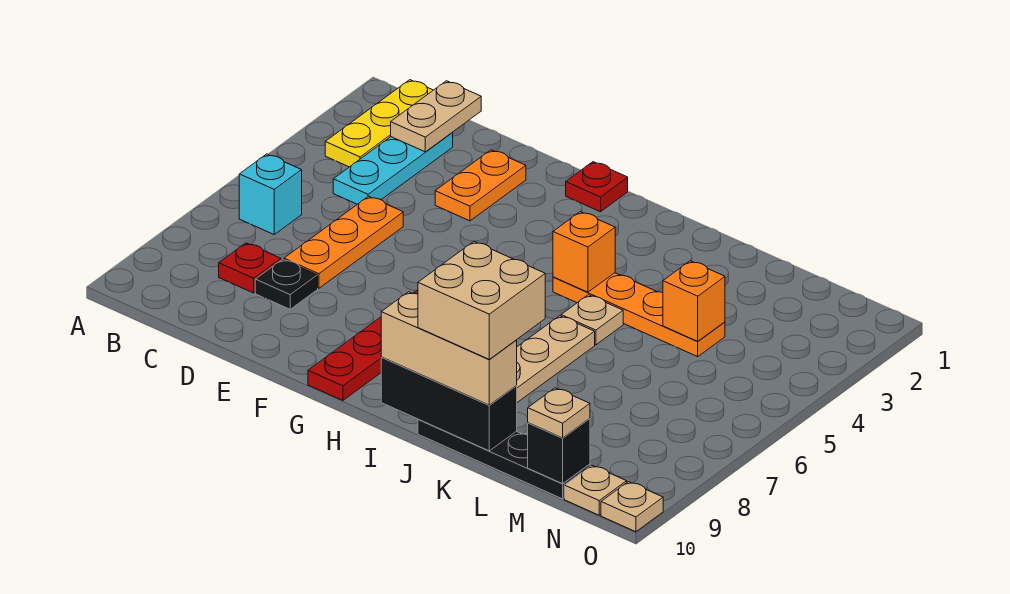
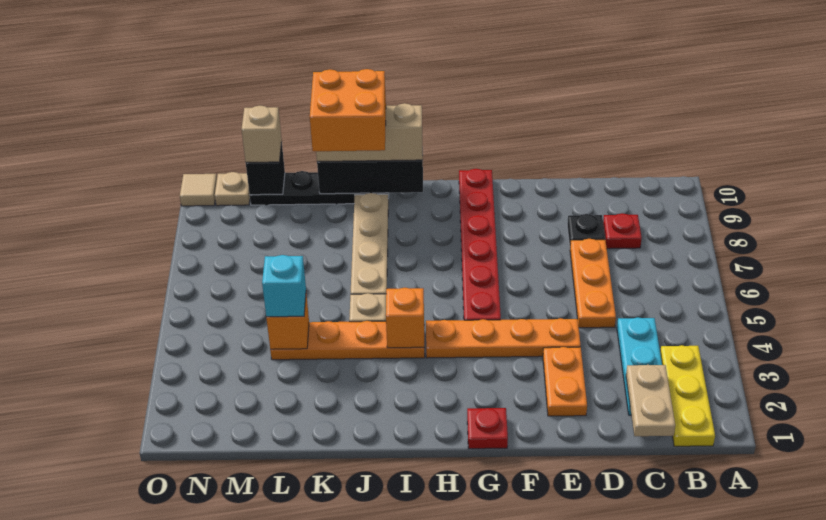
cyan 1x1 brick [239,154,302,234] -> cyan 1x1 brick moved to [262,255,306,317]
none -> orange 1x4 plate [426,318,581,358]
tan 2x2 brick [418,242,545,359] -> orange 2x2 brick [310,69,386,151]
tan 1x1 plate [528,388,590,438] -> tan 1x1 brick [242,106,282,162]
tan 1x1 plate [601,482,663,532] -> tan 1x1 tile [180,174,217,206]

